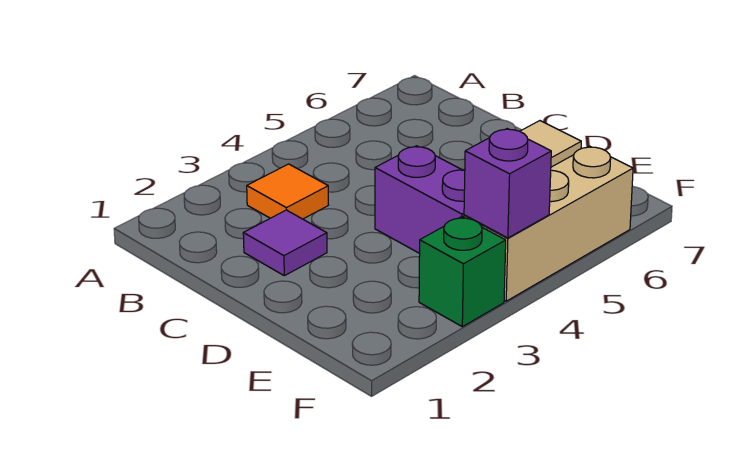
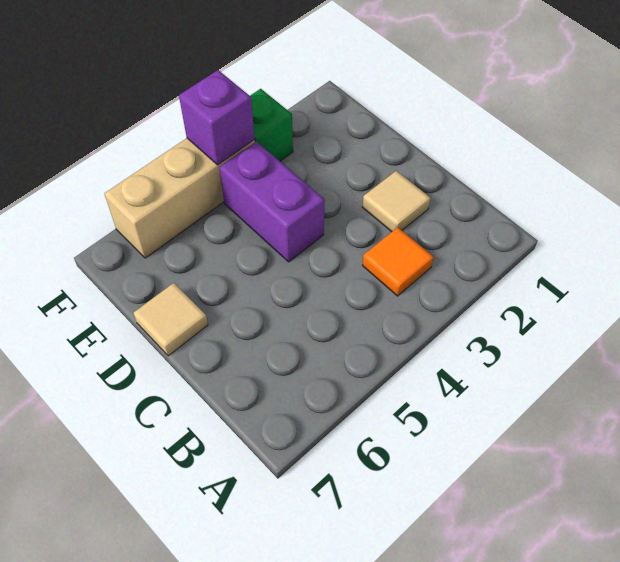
purple 1x1 tile [243,210,327,276] -> tan 1x1 tile [363,171,430,232]

